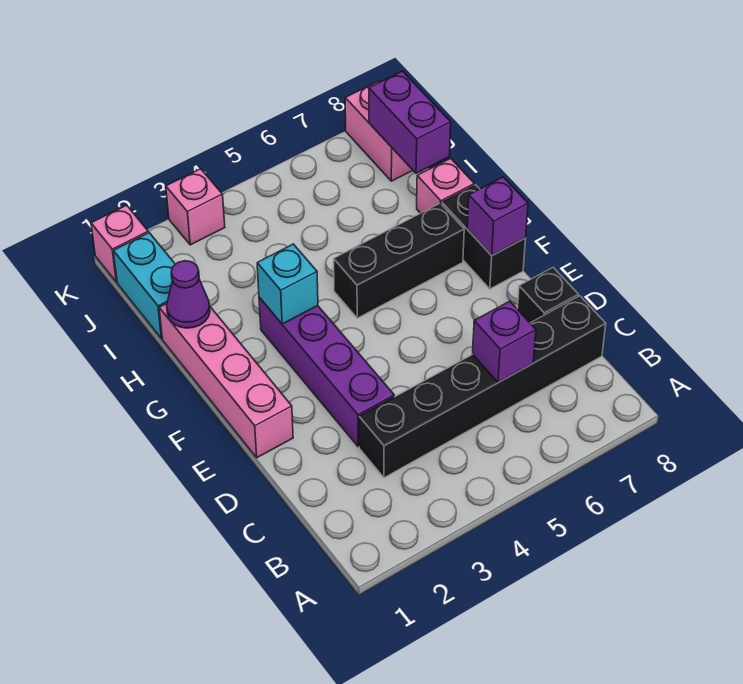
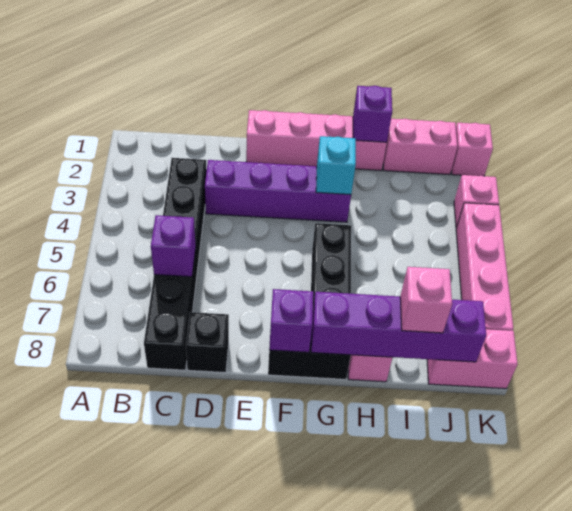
purple 1x1 cone [167,261,210,328] -> purple 1x1 brick [353,86,392,143]
cyan 1x2 brick [113,233,175,339] -> pink 1x2 brick [383,119,457,175]
purple 1x2 brick [369,71,451,173] -> purple 1x4 brick [311,292,486,362]
none -> pink 1x1 brick [400,267,452,333]
none -> pink 1x4 brick [456,203,513,331]

